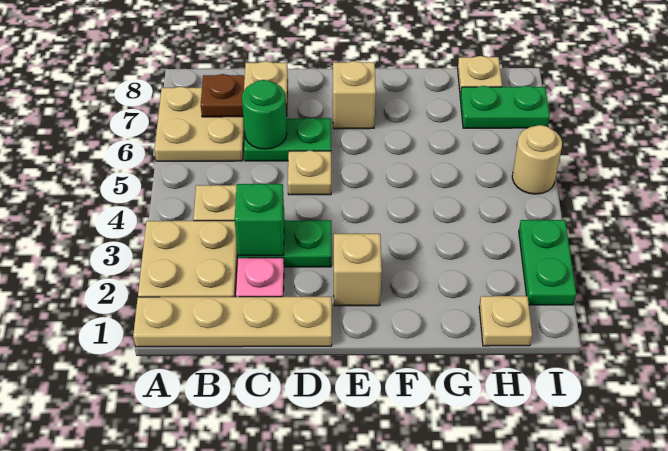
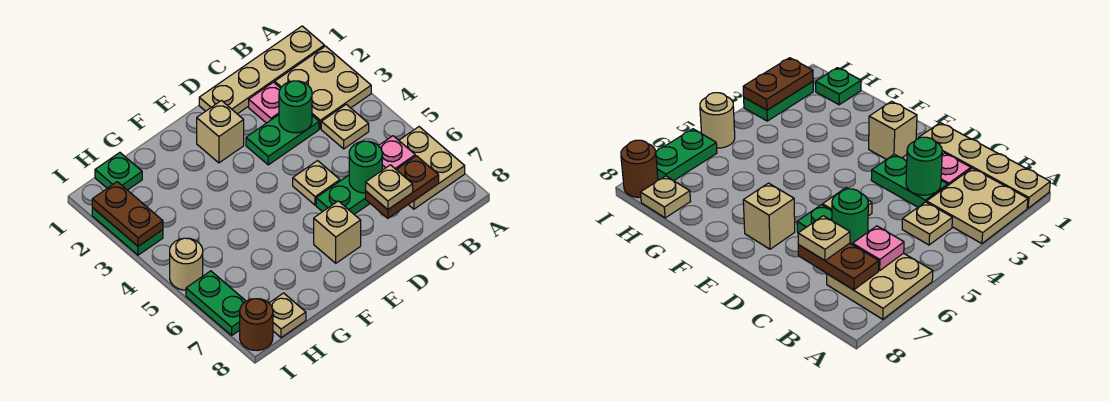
none -> pink 1x1 plate [379,136,415,170]
green 1x1 brick [235,184,285,256] -> green 1x1 round brick [279,81,312,133]
tan 1x1 plate [479,296,532,346] -> green 1x1 plate [95,153,142,190]
green 1x2 plate [460,86,550,128] -> green 1x2 plate turned to [186,271,246,335]
none -> brown 1x2 plate [92,182,163,246]
none -> brown 1x1 round brick [240,299,273,351]

